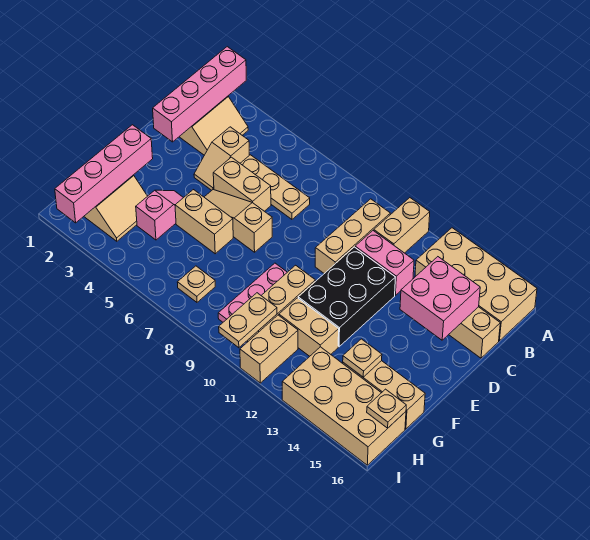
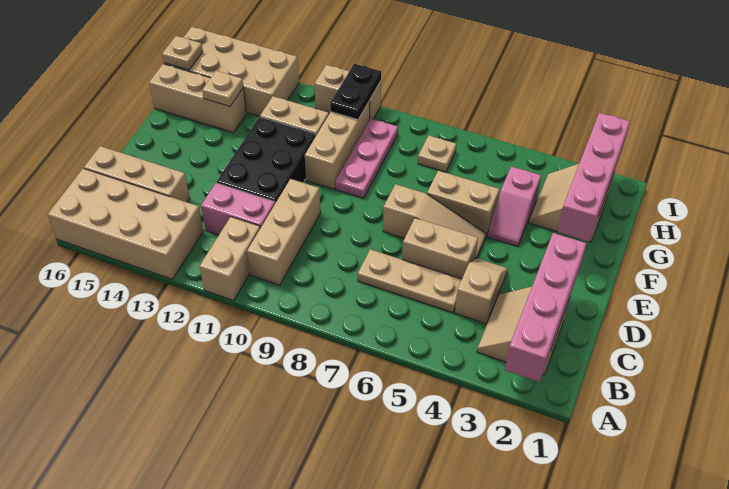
pink 2x2 brick [400,257,480,340] -> none
tan 1x2 plate [219,293,277,348] -> black 1x2 plate [330,64,381,120]
tan 1x2 brick [240,315,298,383] -> tan 1x2 brick turned to [315,65,381,119]

